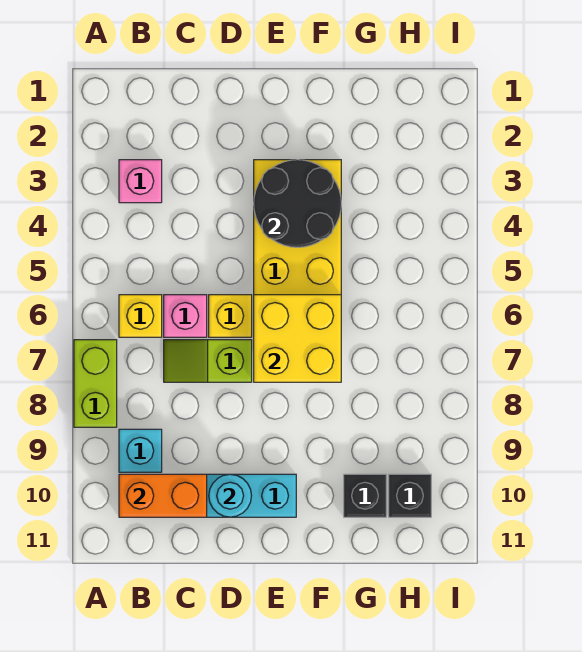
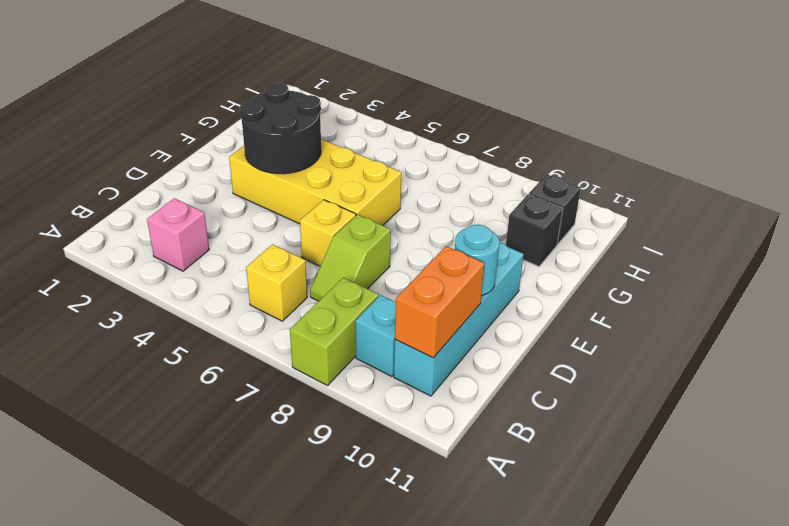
lime 1x2 brick [74,340,117,427] -> lime 1x2 brick turned to [290,278,379,386]
pink 1x1 brick [164,295,207,337] -> none
yellow 2x2 brick [254,295,341,382] -> none

